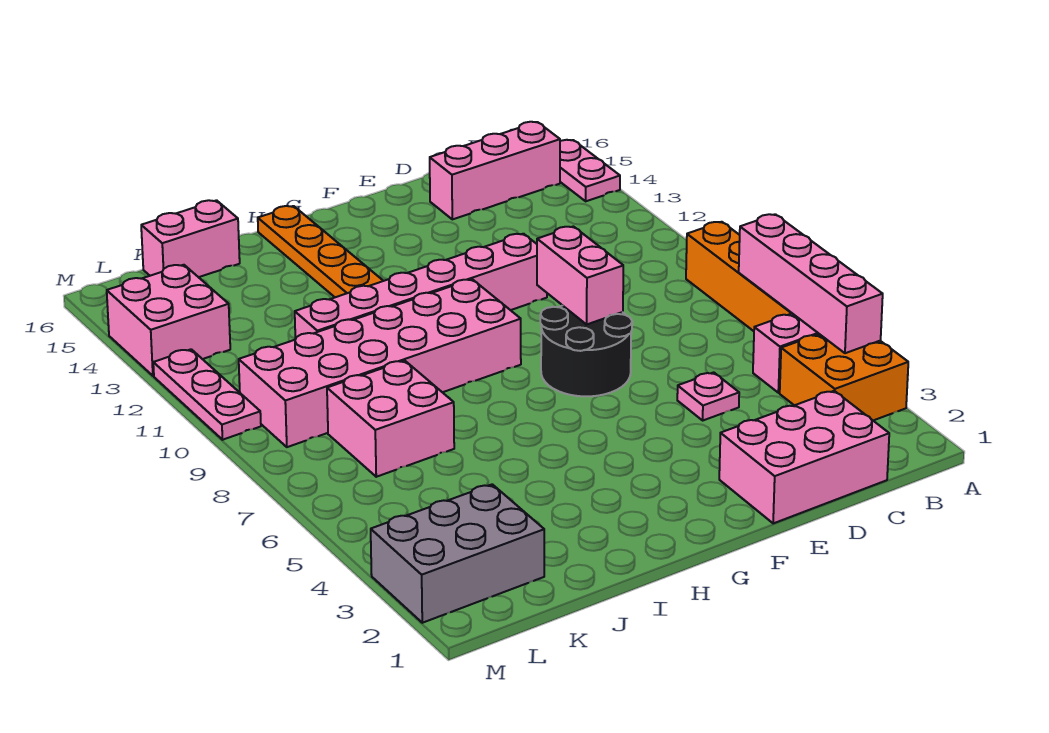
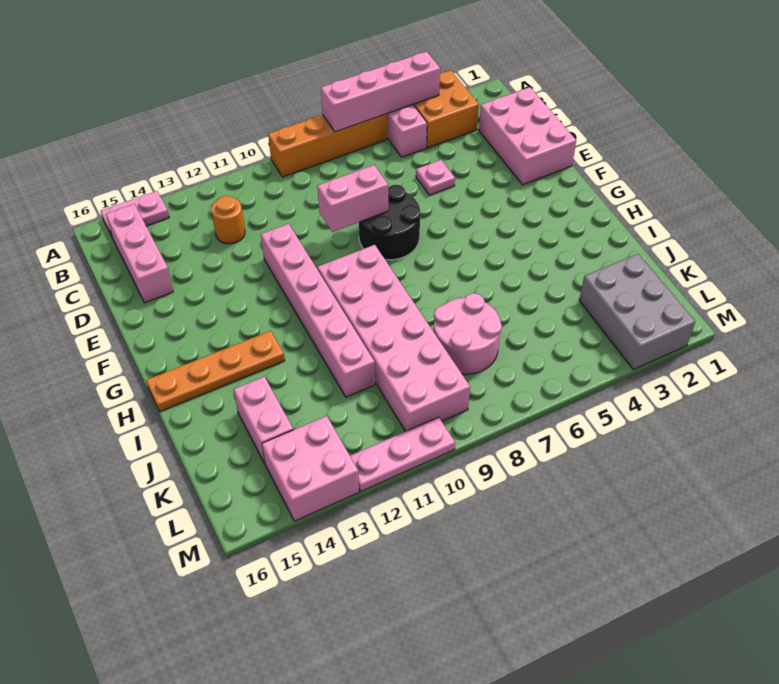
none -> orange 1x1 round brick [211,196,245,244]
pink 2x2 brick [327,361,454,477] -> pink 2x2 round brick [434,293,502,374]
pink 1x2 brick [141,200,240,277] -> pink 1x2 brick moved to [233,377,293,463]

